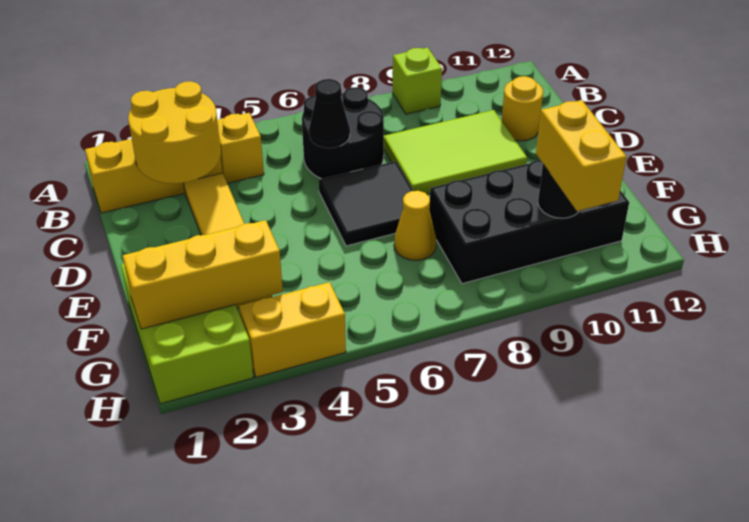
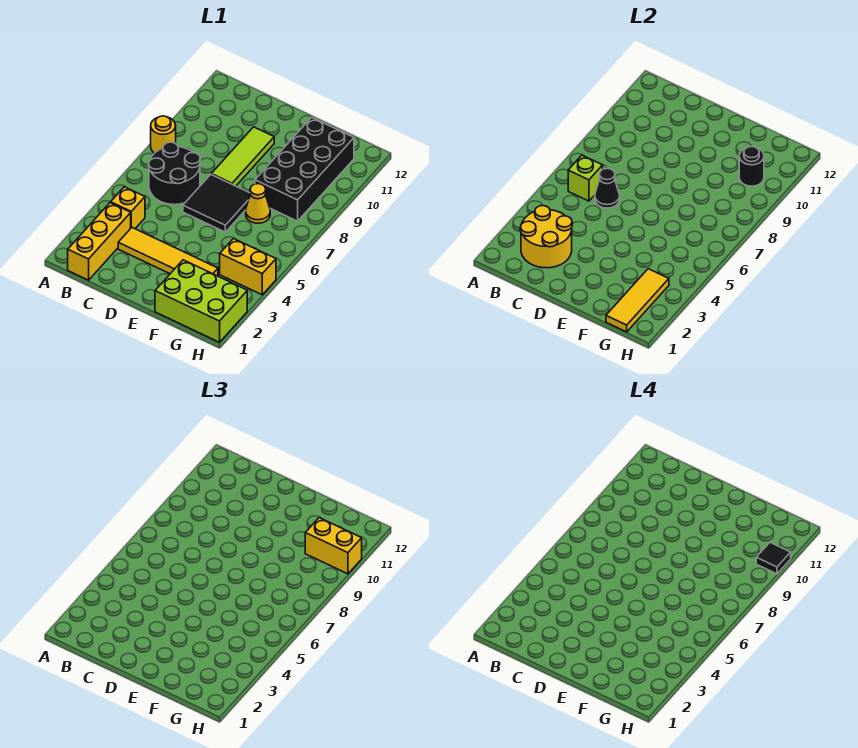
lime 1x1 brick [392,48,442,114] -> lime 1x1 brick moved to [568,155,603,201]
lime 2x3 tile [384,110,527,194] -> lime 1x3 tile [211,127,274,186]
yellow 1x1 round brick [502,76,543,141] -> yellow 1x1 round brick moved to [151,116,176,153]
yellow 1x3 brick [123,220,283,329] -> yellow 1x3 tile [606,269,669,332]
yellow 1x2 brick [239,282,346,377] -> yellow 1x2 brick turned to [220,239,276,295]
none -> black 1x1 tile [756,543,791,574]

